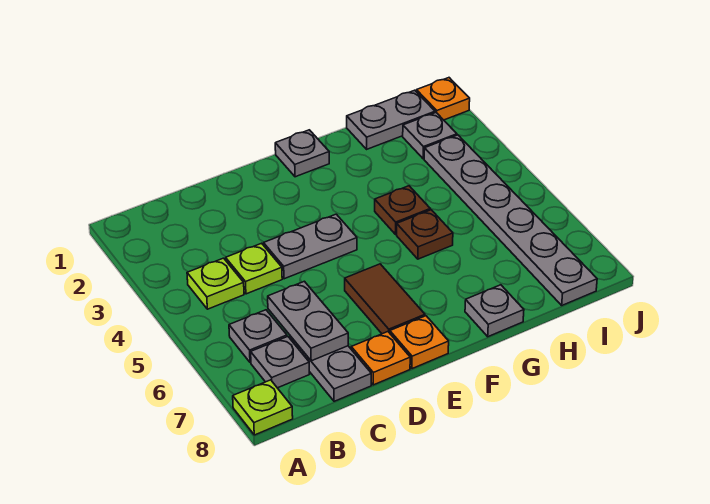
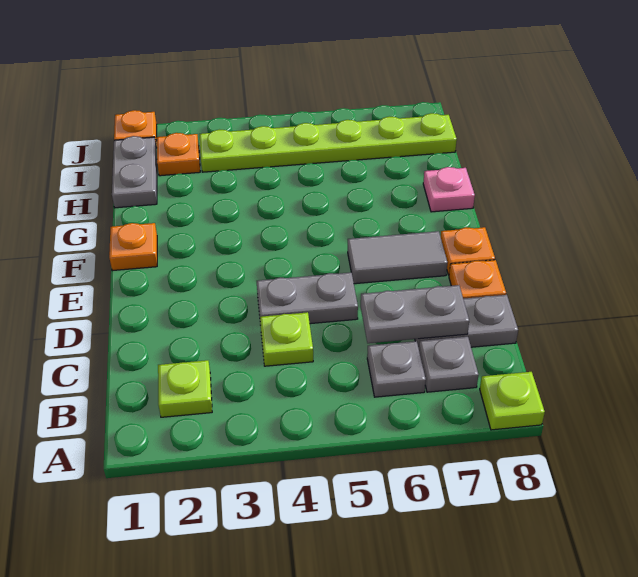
lime 1x1 plate [187,258,244,309] -> lime 1x1 plate moved to [158,360,212,417]
grey 1x2 plate [264,214,357,279] -> grey 1x2 plate turned to [257,272,358,324]
brown 1x2 tile [345,264,425,334] -> grey 1x2 tile [348,231,448,284]
grey 1x1 plate [275,130,329,177] -> orange 1x1 plate [109,223,157,271]
brown 1x1 plate [375,186,430,234] -> none
brown 1x1 plate [397,210,453,259] -> none
grey 1x1 plate [465,285,524,337] -> pink 1x1 plate [423,167,475,212]
grey 1x1 plate [403,113,457,159] -> orange 1x1 plate [157,133,200,176]
grey 1x6 plate [424,135,597,305] -> lime 1x6 plate [200,113,457,172]

